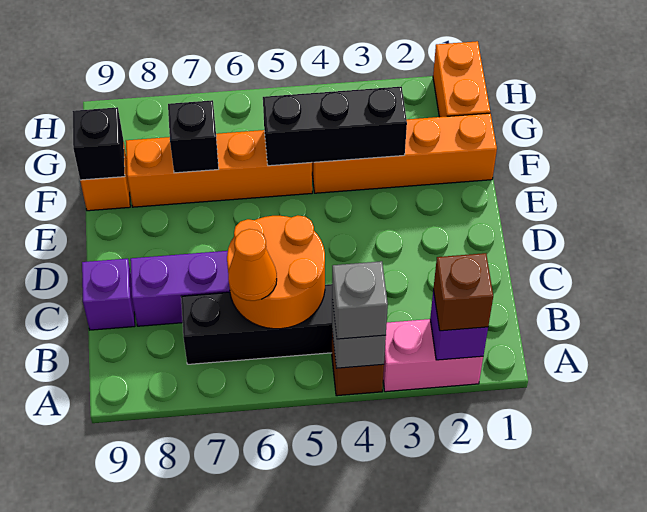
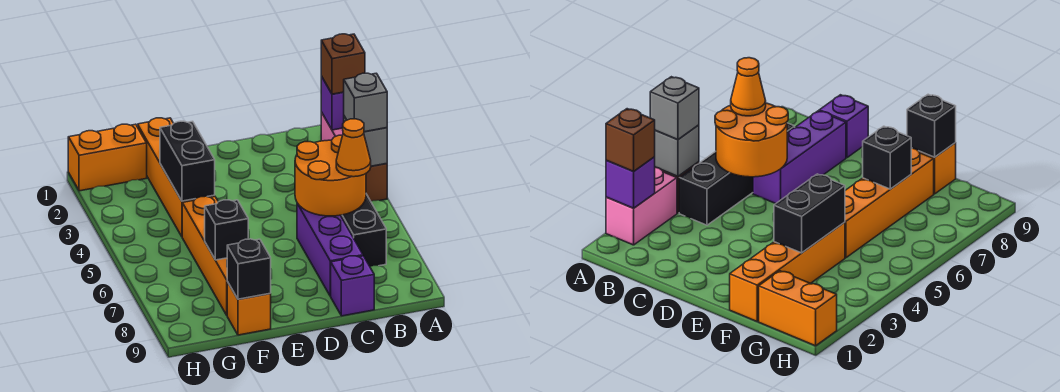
black 1x3 brick [263,87,407,166] -> black 1x2 brick [160,121,215,201]

